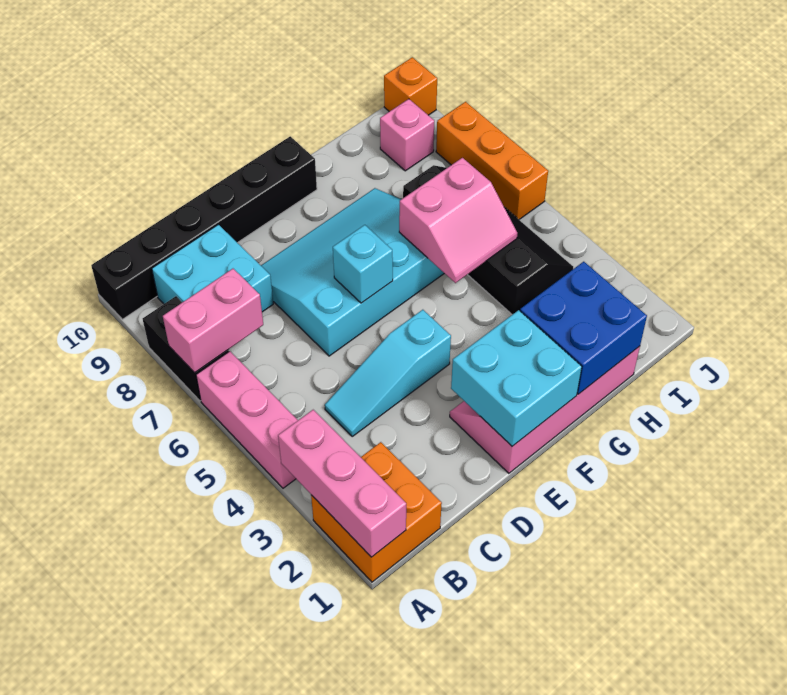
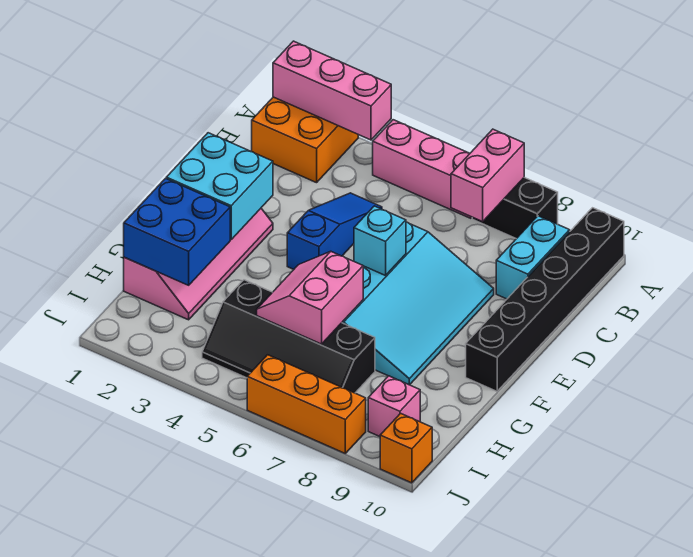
cyan 2x2 brick [152,224,273,312] -> cyan 1x2 brick [496,216,570,299]
cyan 1x3 slope [325,310,451,436] -> blue 1x3 slope [287,193,382,269]

